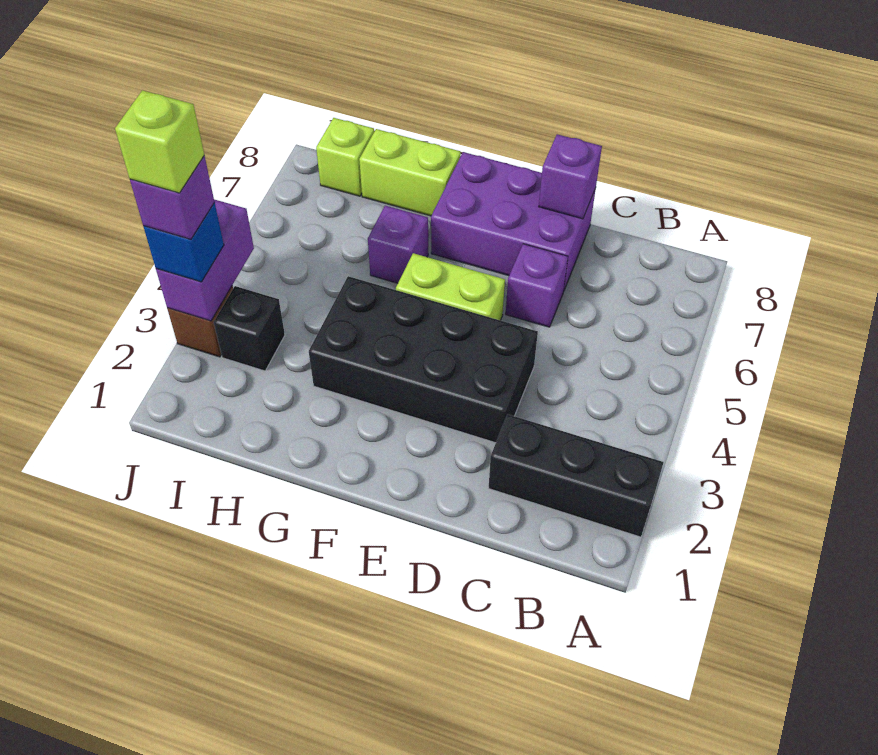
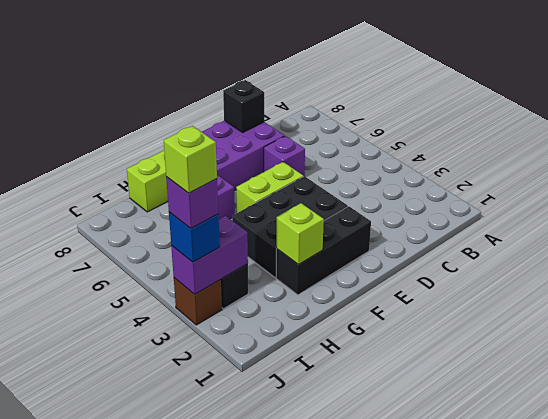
black 1x3 brick [489,414,664,537] -> black 1x3 brick moved to [276,206,371,295]
black 2x4 brick [309,276,538,443] -> black 2x3 brick [232,176,348,277]
purple 1x1 brick [539,134,602,219] -> black 1x1 brick [223,80,264,132]
lime 1x1 brick [316,118,374,196] -> lime 1x1 brick moved to [276,203,324,265]
purple 1x2 brick [156,199,254,321] -> purple 1x2 brick turned to [171,216,248,294]

